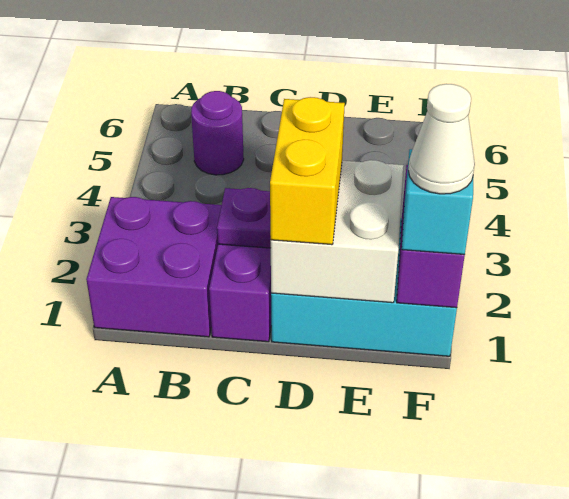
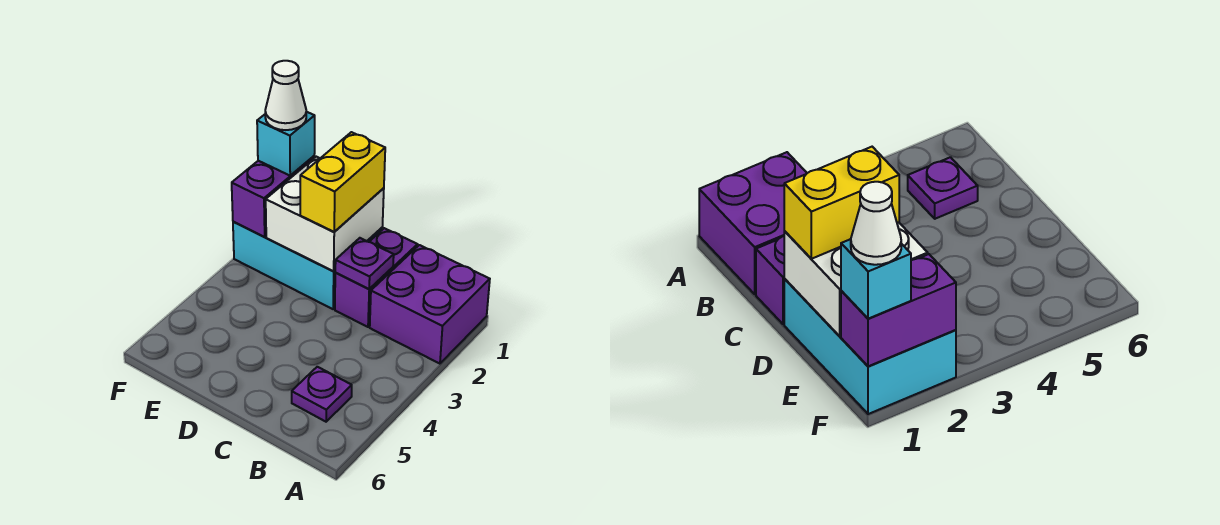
purple 1x1 round brick [191,91,244,175] -> purple 1x1 plate [292,367,352,422]

